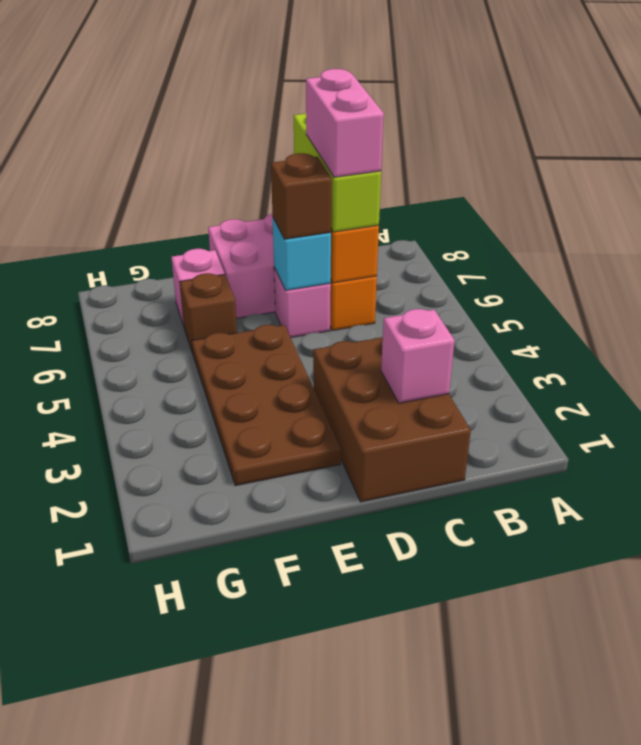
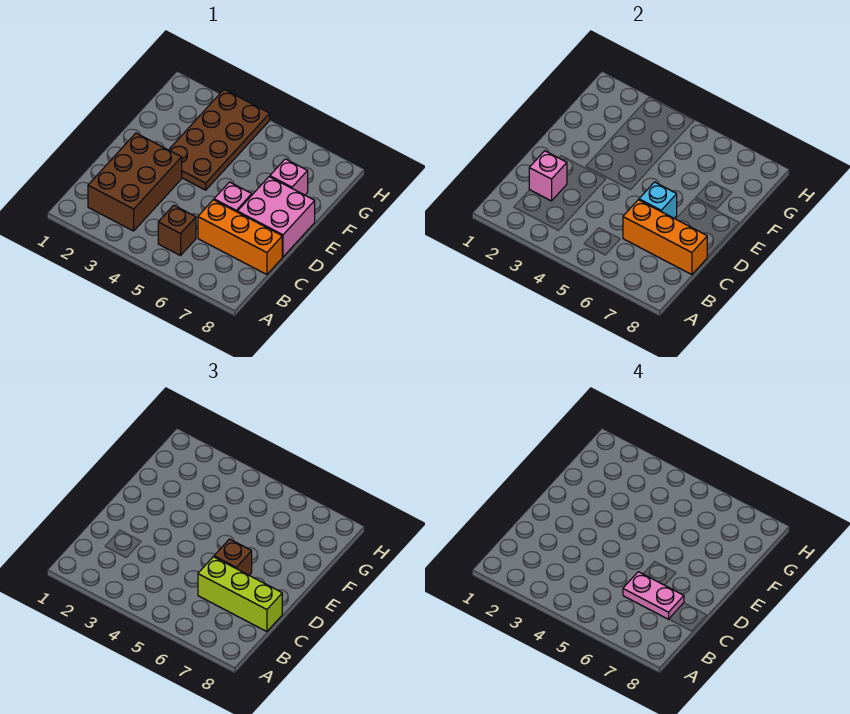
brown 2x3 brick [313,337,471,502] -> brown 2x3 brick turned to [88,133,182,231]
pink 1x2 brick [306,69,384,177] -> pink 1x2 plate [623,572,684,619]
brown 2x4 plate [192,325,341,486] -> brown 2x4 plate turned to [169,90,270,190]
brown 1x1 brick [180,273,237,353] -> brown 1x1 brick moved to [158,205,196,256]

